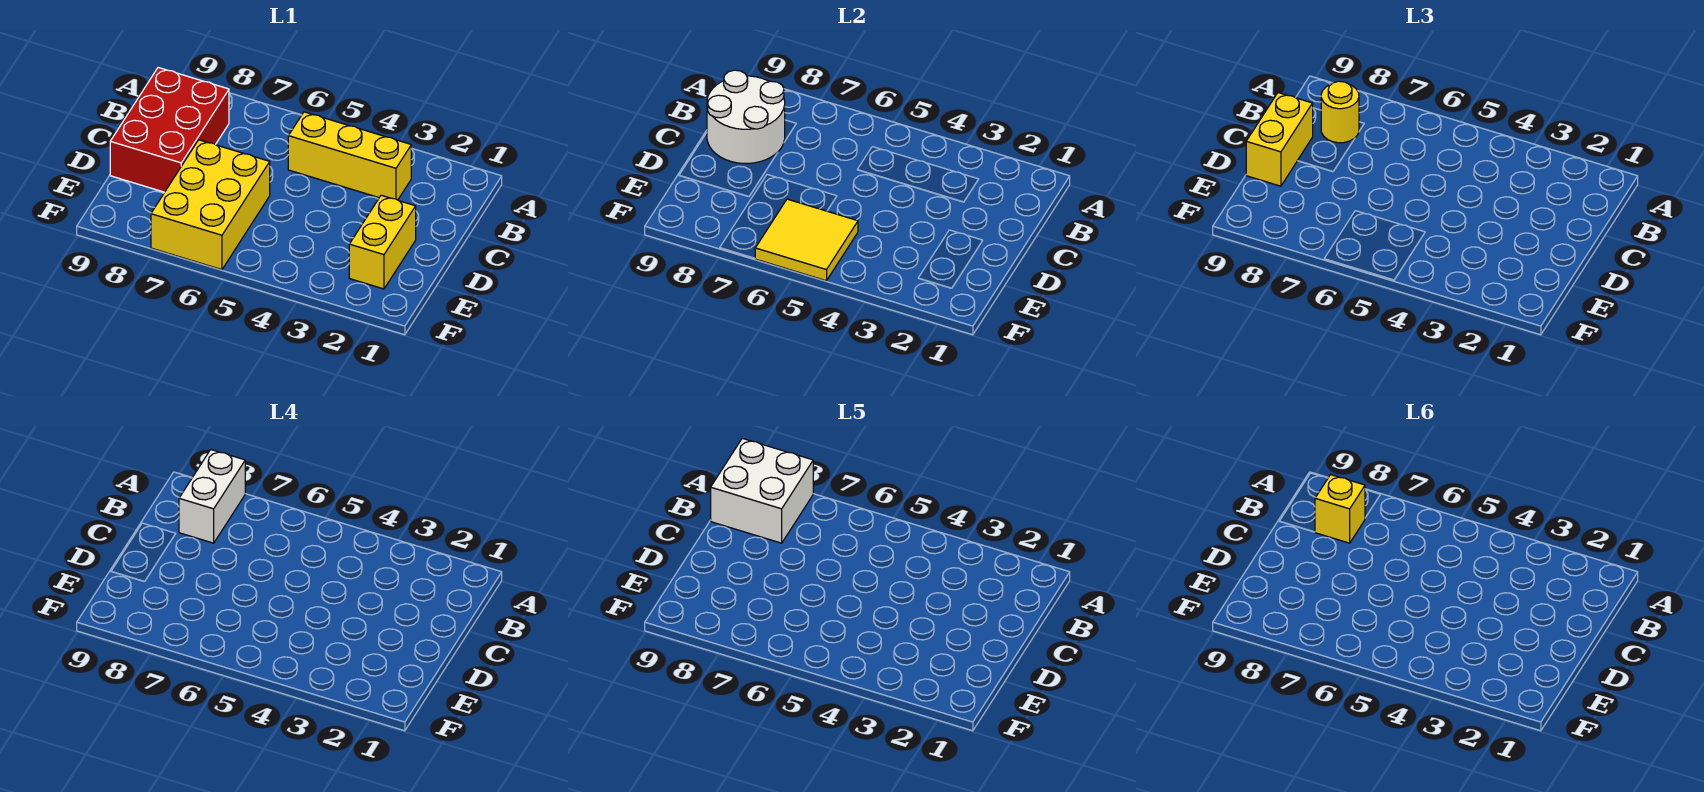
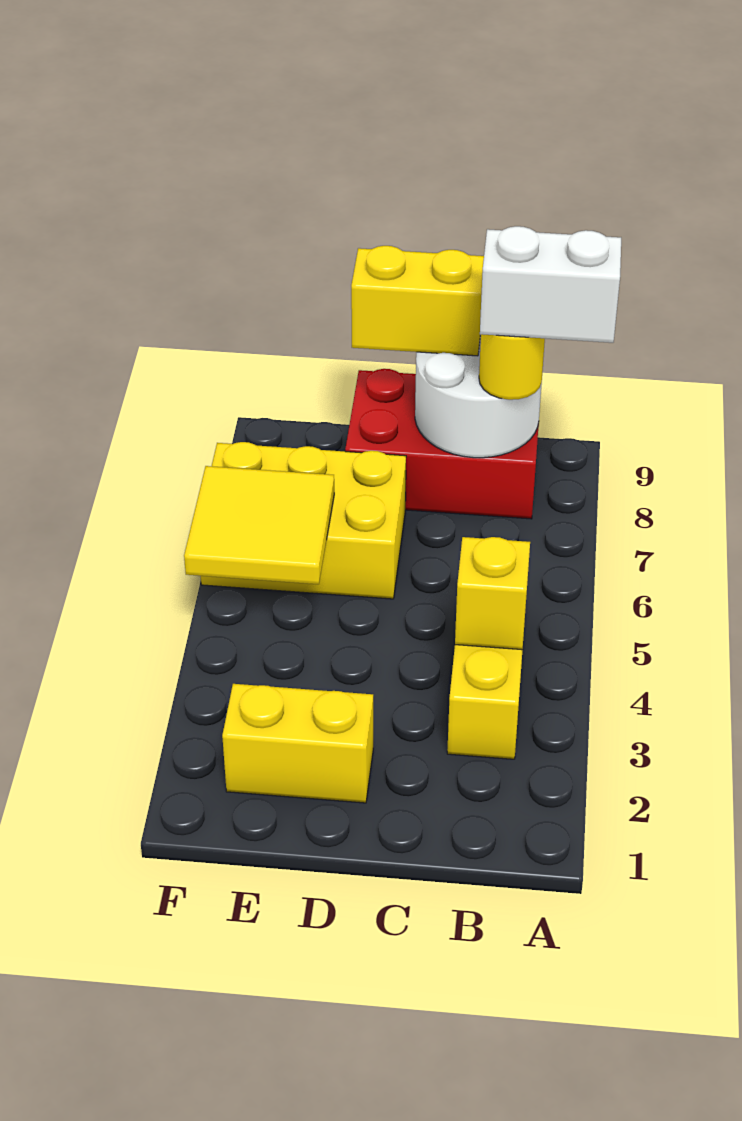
white 2x2 brick [711,438,813,543] -> none
yellow 1x1 brick [1315,475,1365,543] -> yellow 1x1 brick moved to [455,537,530,650]

